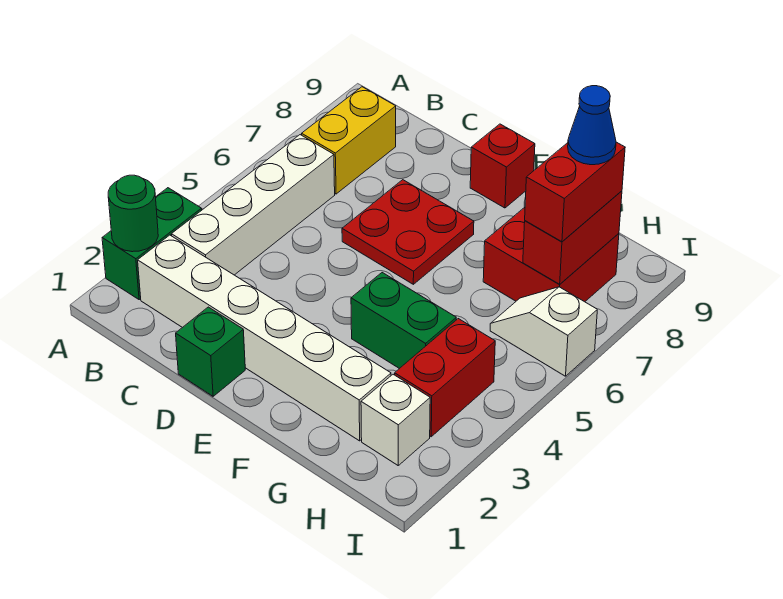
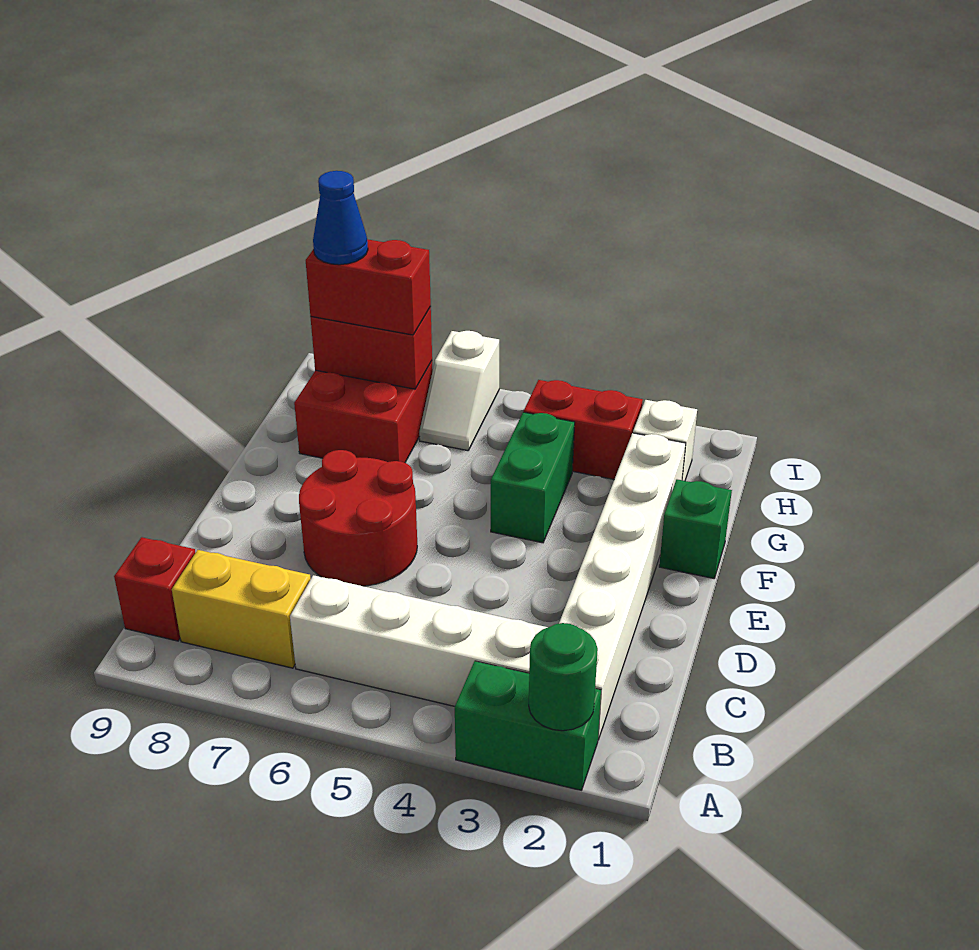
green 1x1 brick [176,307,245,396] -> green 1x1 brick moved to [659,479,732,578]
red 2x2 plate [342,180,474,284] -> red 2x2 round brick [299,450,417,586]
red 1x1 brick [470,124,535,208] -> red 1x1 brick moved to [114,537,196,641]

